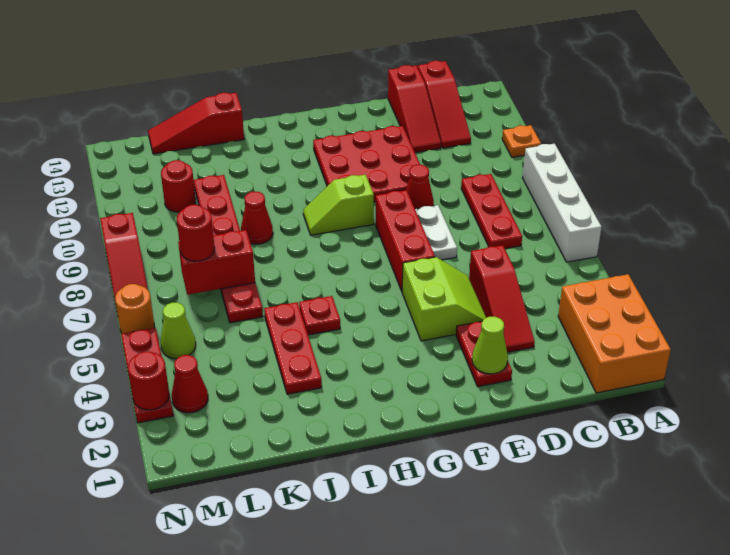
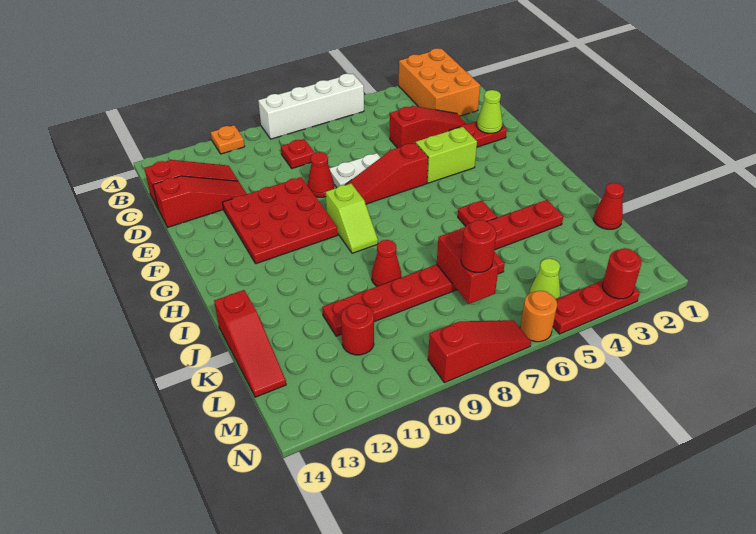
orange 2x3 brick [558,274,671,393] -> orange 2x3 brick turned to [399,48,480,116]
red 1x3 plate [461,174,522,249] -> red 1x1 plate [281,139,315,168]
red 1x3 brick [376,190,435,291] -> red 1x3 slope [345,143,428,204]
red 1x1 cone [172,355,208,413] -> red 1x1 cone moved to [593,183,624,229]

